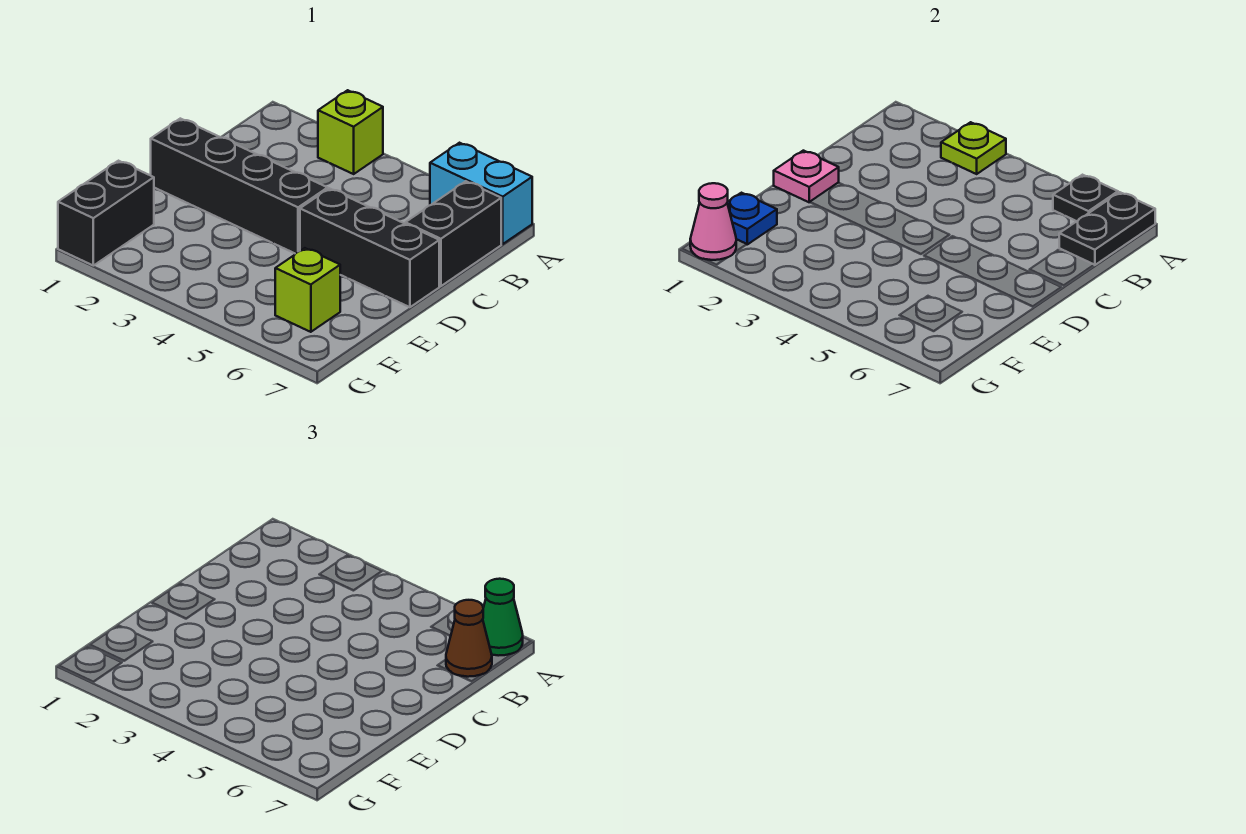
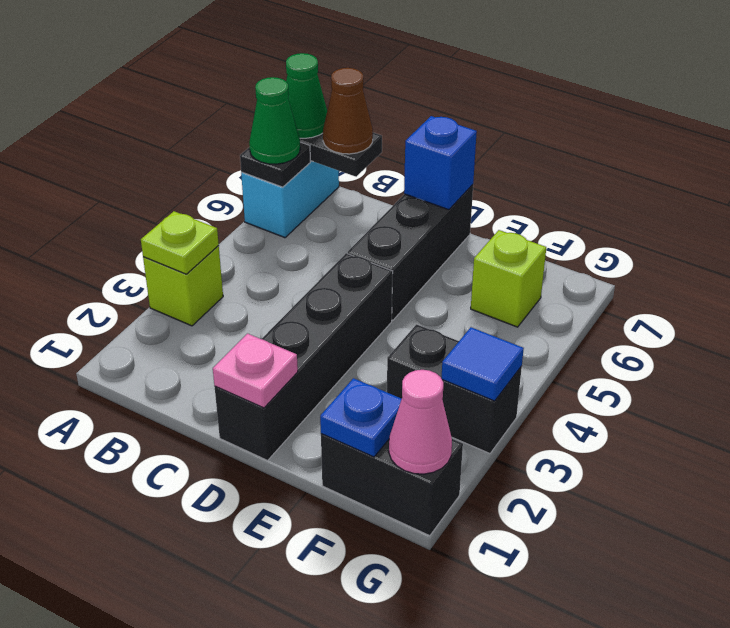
none -> green 1x1 cone [249,77,300,164]
black 1x2 brick [405,181,501,286] -> black 1x2 brick moved to [387,324,522,454]
none -> blue 1x1 brick [404,116,477,210]
none -> blue 1x1 tile [441,327,524,401]

